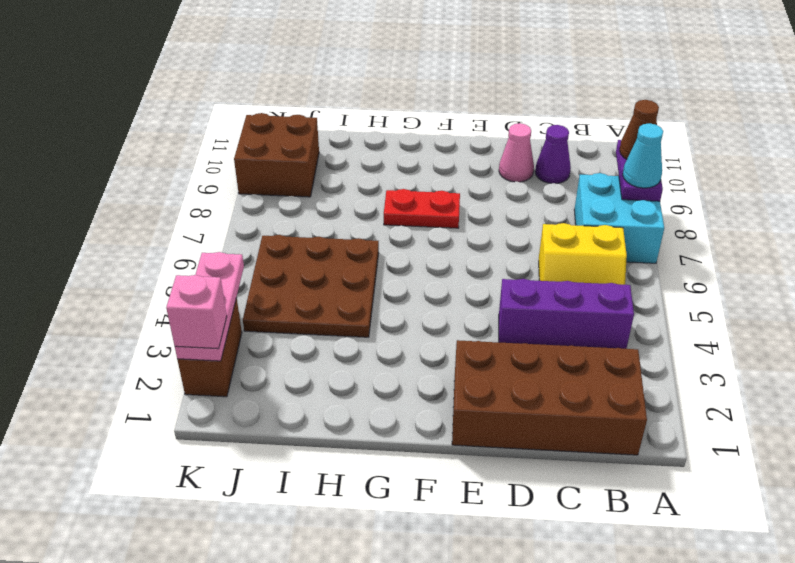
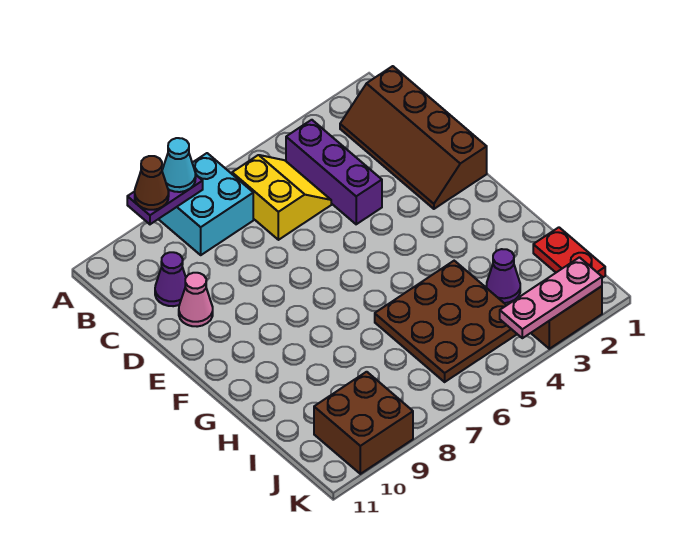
brown 2x4 brick [452,340,647,455] -> brown 2x4 slope [340,66,487,209]
red 1x2 plate [384,189,460,228] -> red 1x2 plate moved to [533,227,605,278]
none -> purple 1x1 cone [486,249,520,303]
pink 1x1 brick [166,275,227,349] -> none

